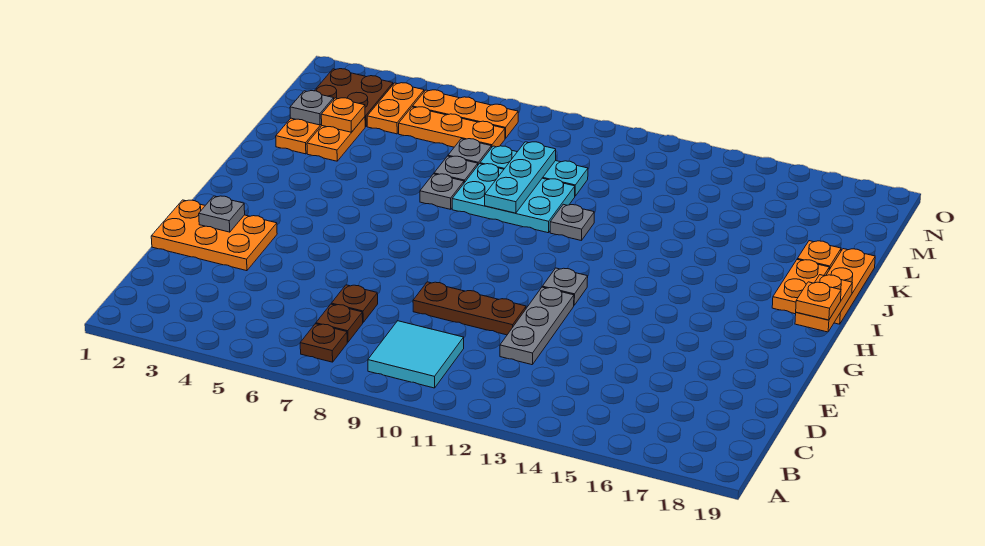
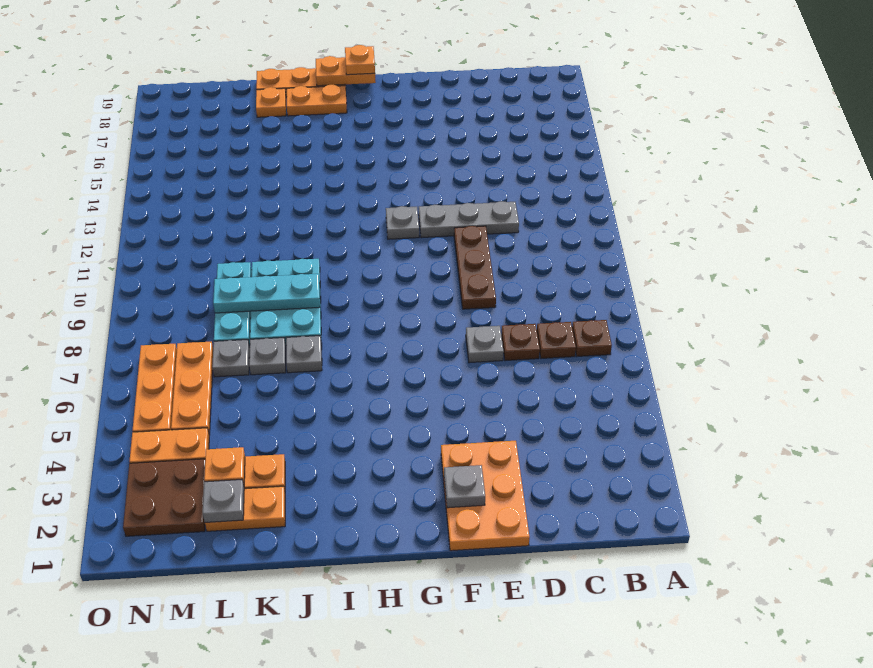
cyan 2x2 tile [368,321,464,388] -> none
grey 1x1 plate [550,204,594,241] -> grey 1x1 plate moved to [466,326,504,363]

